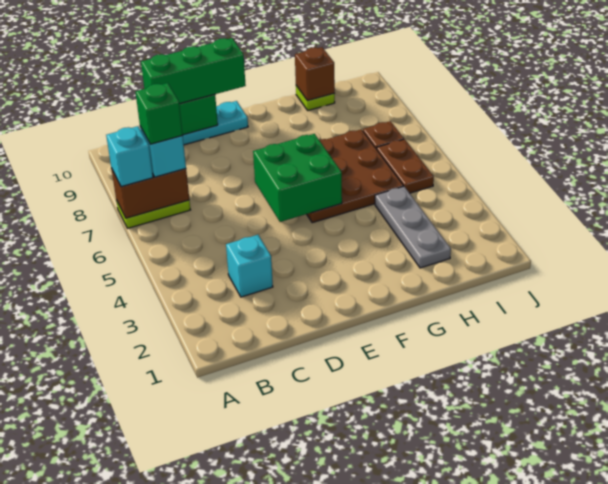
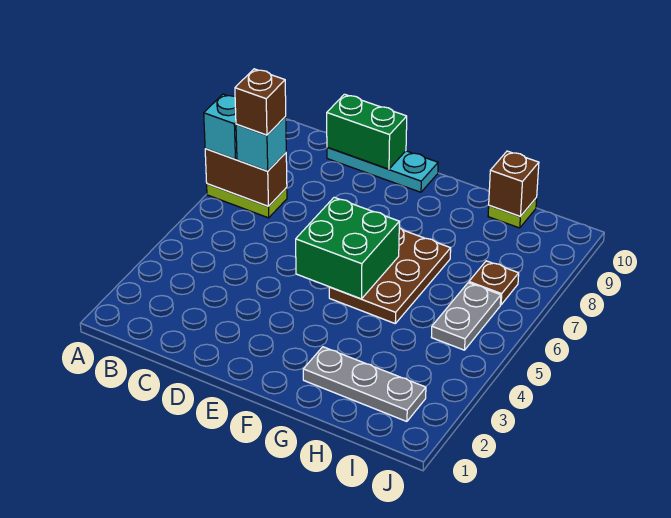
green 1x1 brick [136,83,183,144] -> brown 1x1 brick [235,69,286,135]
cyan 1x1 brick [226,235,273,297] -> none
green 1x3 brick [141,38,246,104] -> none
brown 3x3 plate [307,129,404,223] -> brown 2x3 plate [329,228,451,323]
grey 1x3 plate [375,187,451,268] -> grey 1x3 plate turned to [303,347,426,422]
brown 1x2 plate [377,139,434,193] -> grey 1x2 plate [432,283,501,350]

